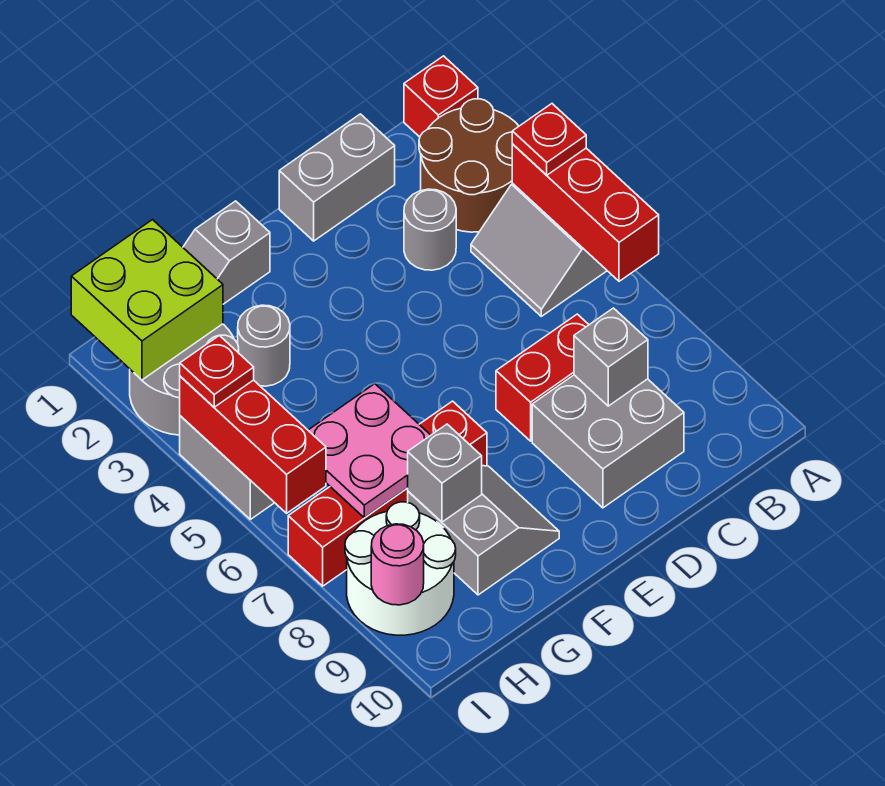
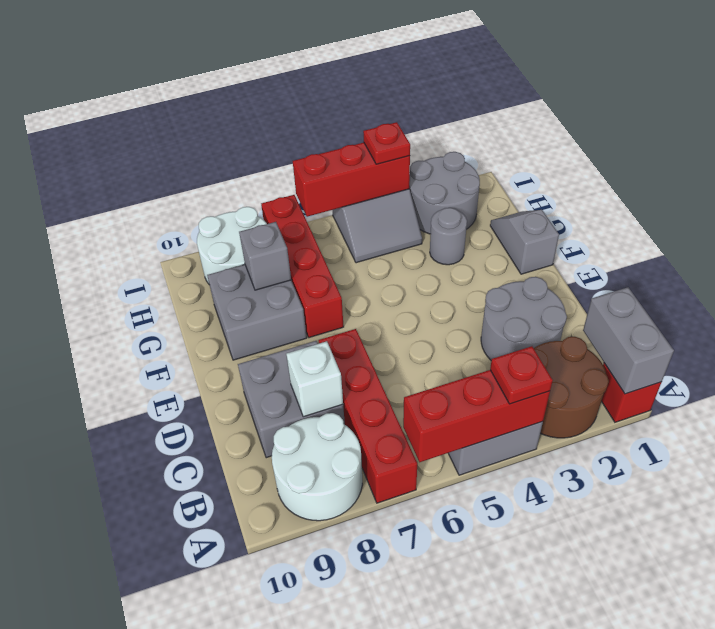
none -> white 2x2 round brick [272,413,362,521]
grey 1x2 brick [279,114,395,241] -> grey 1x2 brick moved to [583,287,674,394]
grey 1x1 round brick [404,189,456,270] -> grey 2x2 round brick [481,277,567,360]
red 1x2 brick [496,314,589,441] -> red 1x4 brick [318,329,417,503]
grey 1x1 brick [574,308,648,406] -> white 1x1 brick [286,341,343,417]
grey 2x2 slope [408,466,559,595] -> grey 2x2 brick [207,265,307,360]
pink 2x2 plate [308,384,431,518] -> none
lime 2x2 brick [71,220,223,380] -> none
pink 1x1 round brick [371,524,424,605] -> none

